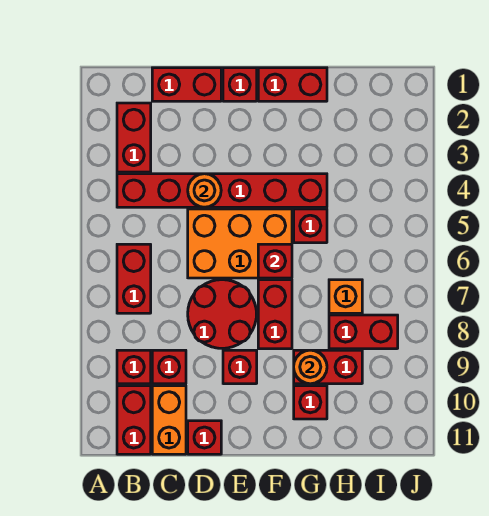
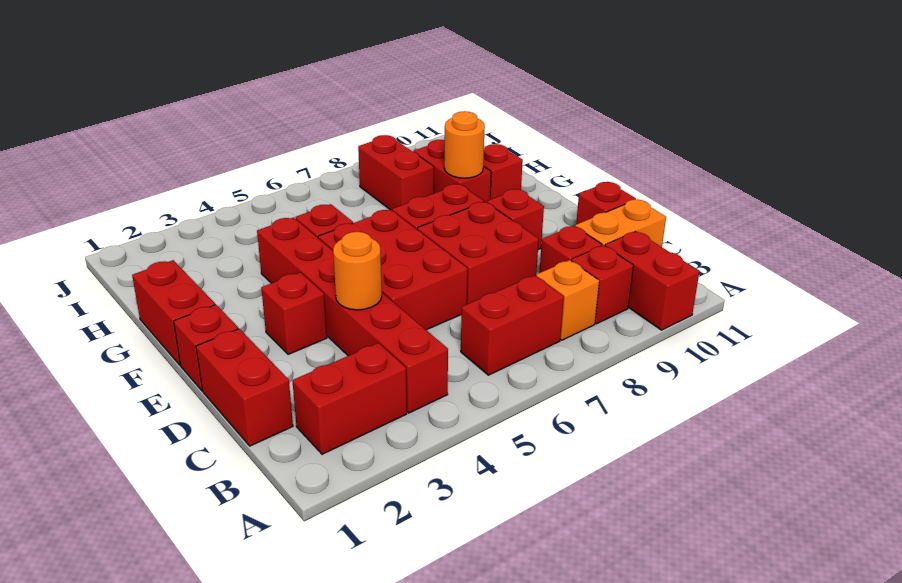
red 1x2 brick [117,386,151,454] -> red 1x2 brick turned to [605,231,700,330]
orange 2x3 brick [188,209,292,278] -> red 2x3 brick [318,210,468,330]
red 2x2 round brick [188,280,257,348] -> red 2x2 brick [417,202,539,304]
red 1x1 brick [258,244,292,278] -> red 1x1 brick moved to [261,272,327,354]
orange 1x1 brick [329,280,362,313] -> orange 1x1 brick moved to [536,260,599,340]

